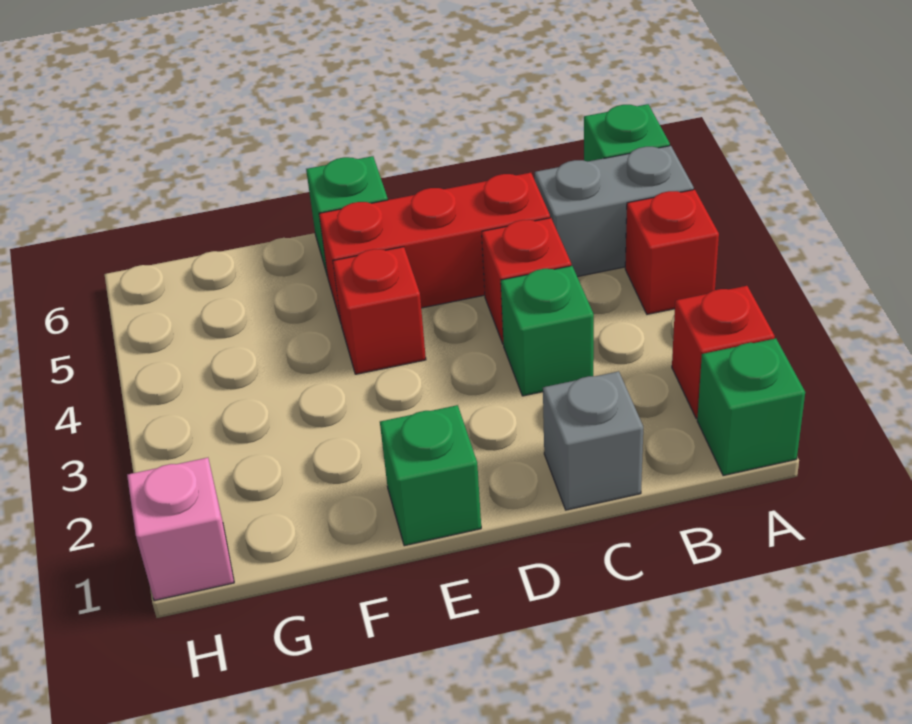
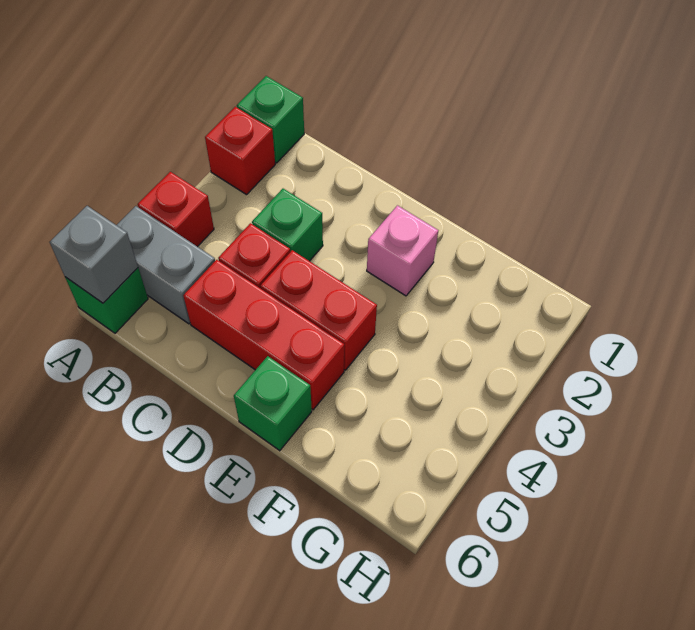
grey 1x1 brick [543,371,643,510] -> grey 1x1 brick moved to [50,206,138,303]
green 1x1 brick [380,405,481,546] -> none
red 1x1 brick [333,247,426,374] -> red 1x2 brick [260,250,377,370]
pink 1x1 brick [127,458,234,601] -> pink 1x1 brick moved to [367,205,438,296]

